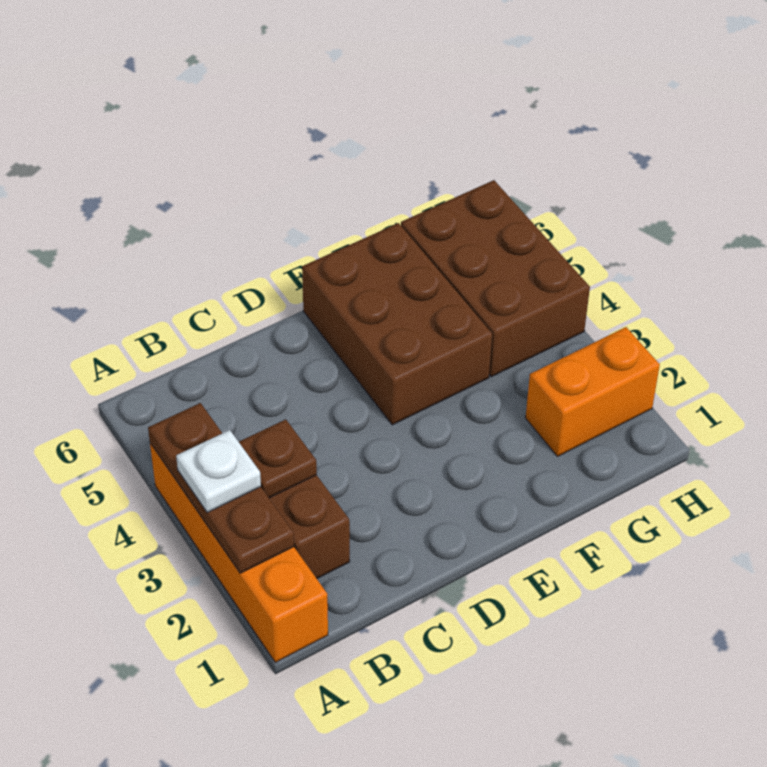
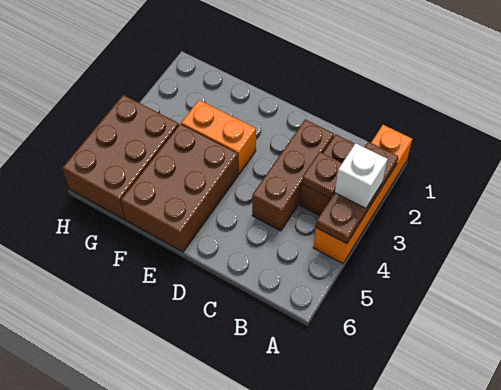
white 1x1 plate [176,430,261,512] -> white 1x1 brick [335,143,387,208]
none -> brown 1x3 brick [252,120,334,231]
orange 1x2 brick [526,327,660,456] -> orange 1x2 brick moved to [181,100,256,174]

